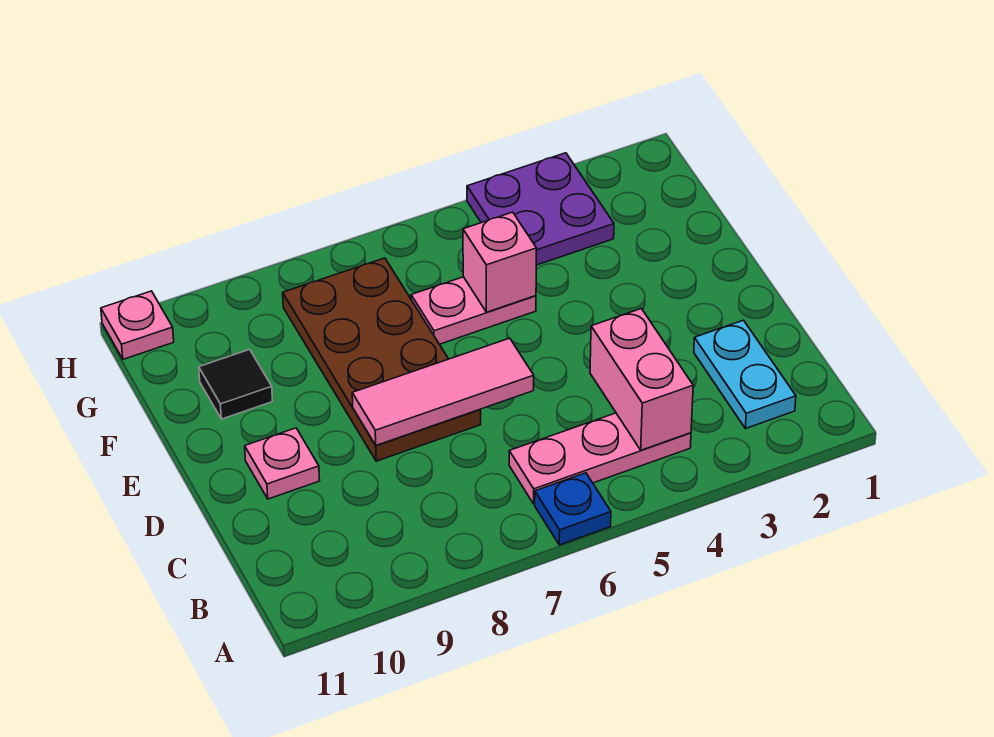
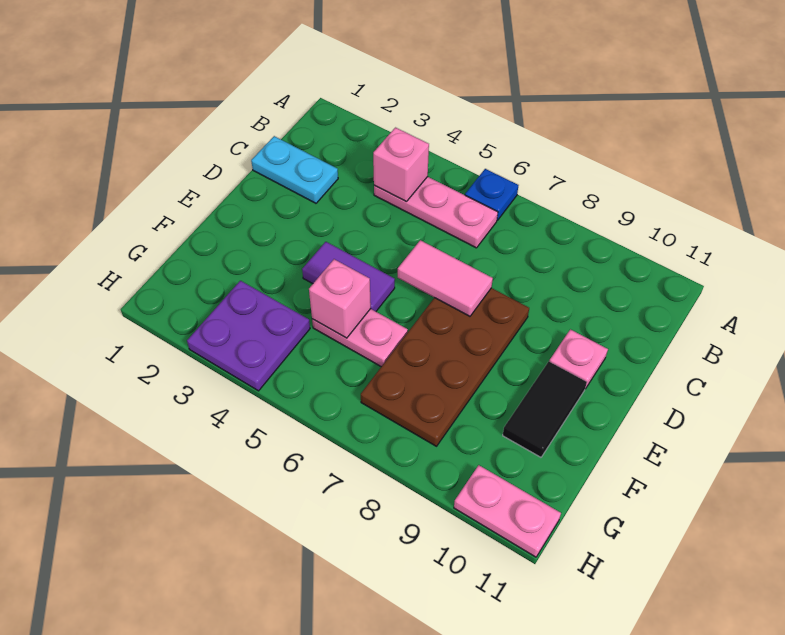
cyan 1x2 plate [694,320,796,429] -> cyan 1x2 plate turned to [251,136,338,203]
pink 1x2 brick [590,309,693,450] -> pink 1x1 brick [373,128,429,202]
pink 1x3 tile [352,338,534,445] -> pink 1x2 tile [398,240,493,316]
none -> purple 1x2 tile [302,242,395,311]
black 1x1 tile [199,349,272,419] -> black 1x2 tile [503,362,587,457]
pink 1x1 plate [101,291,174,359] -> pink 1x2 plate [454,465,561,557]

